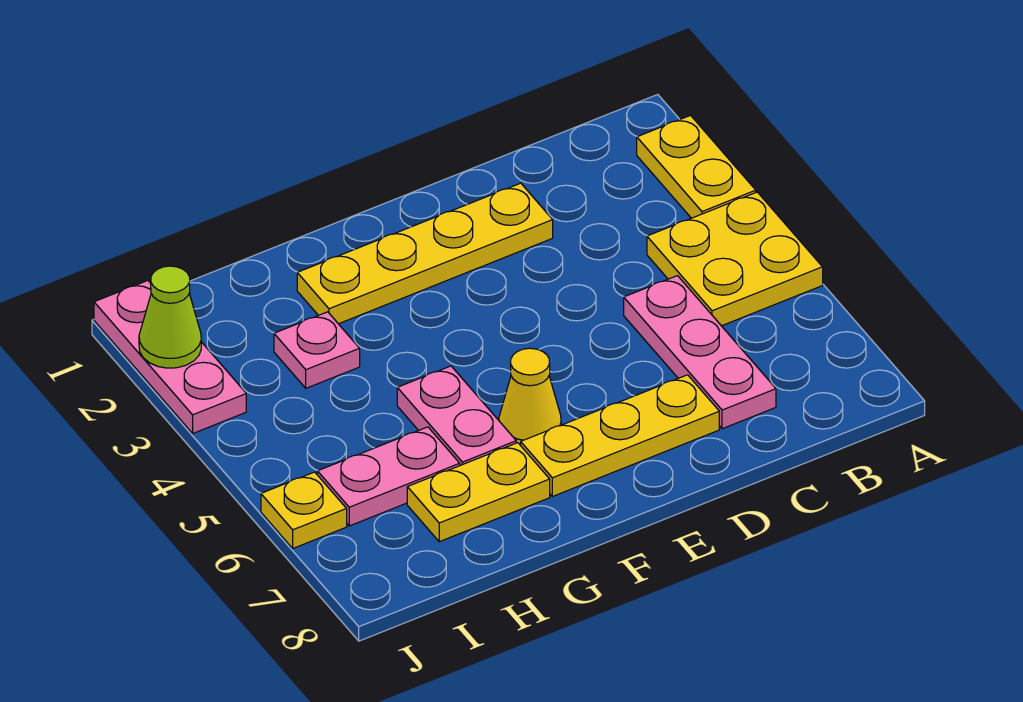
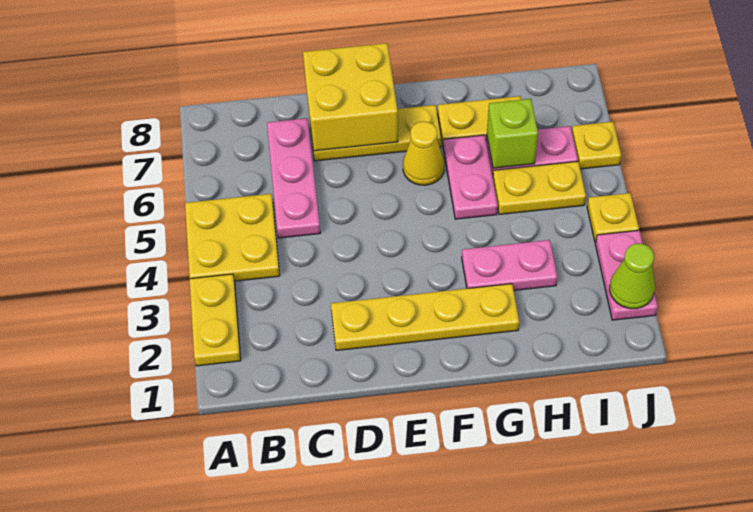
none -> yellow 2x2 brick [303,43,398,151]
pink 1x1 plate [274,312,360,388] -> pink 1x2 plate [462,240,557,290]
none -> yellow 1x2 plate [493,161,586,215]
none -> lime 1x1 brick [487,99,538,168]
pink 1x3 plate [94,281,246,433] -> pink 1x2 plate [595,230,658,320]
none -> yellow 1x1 plate [587,193,639,242]

